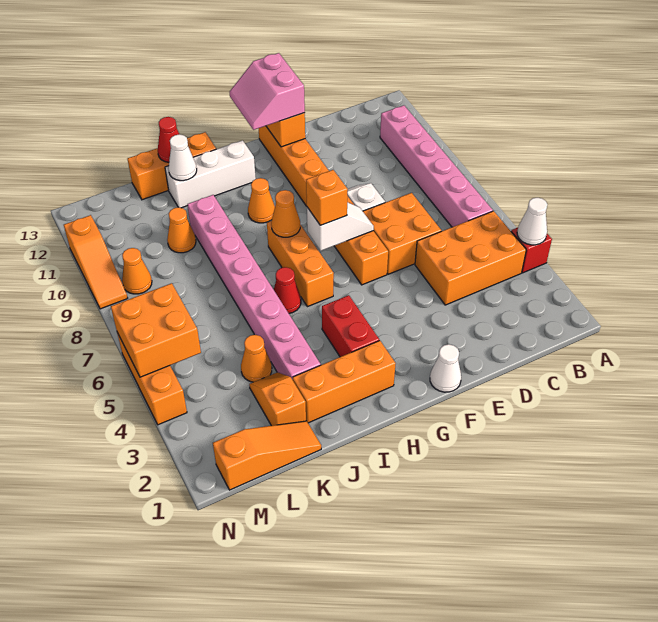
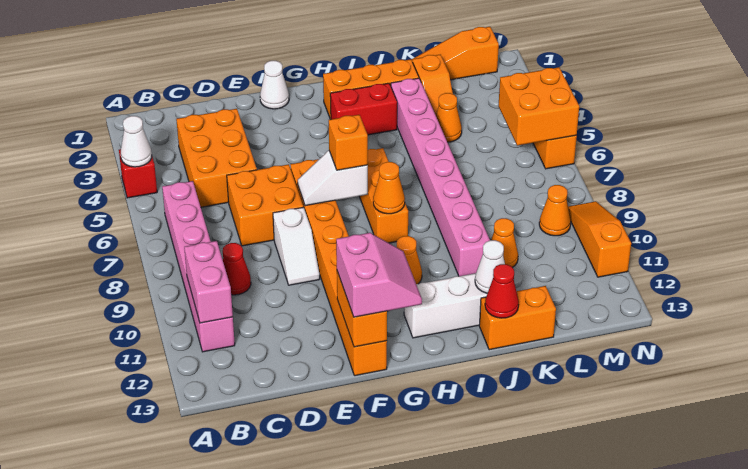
orange 2x3 brick [415,211,526,305] -> orange 2x3 brick turned to [176,109,257,207]
none -> pink 1x2 brick [184,241,233,323]
red 1x2 brick [322,295,379,357] -> red 1x2 brick turned to [330,83,397,135]
red 1x1 cone [274,267,301,313] -> red 1x1 cone moved to [223,243,251,295]
orange 1x3 brick [128,132,216,200] -> orange 1x2 brick [479,286,556,350]

